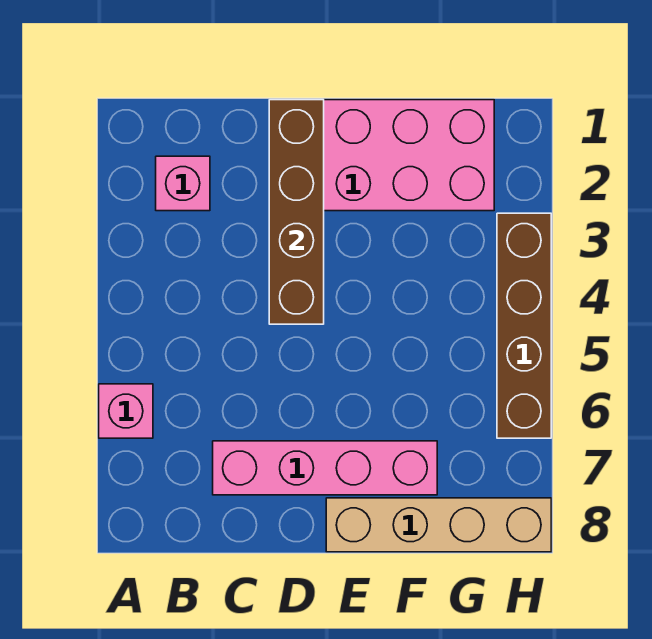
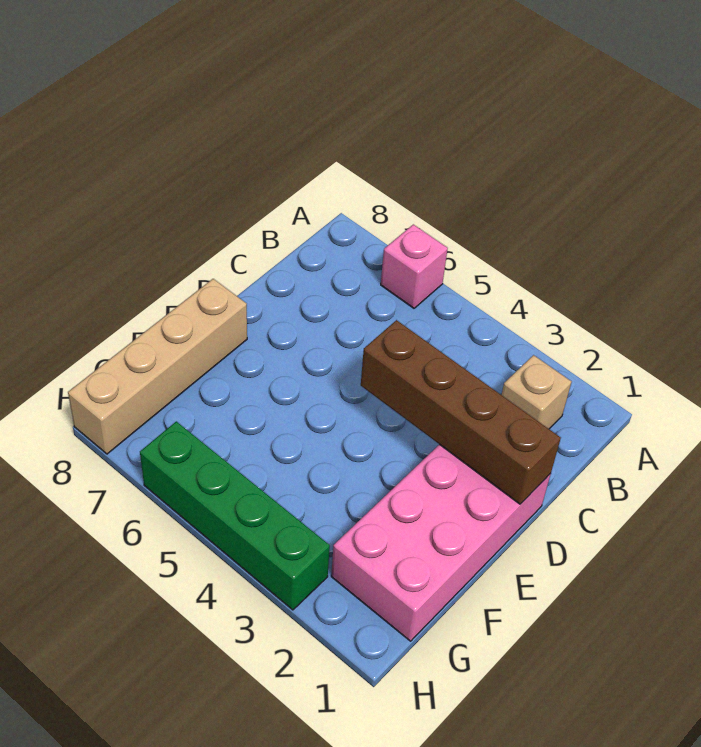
pink 1x1 brick [156,156,210,211] -> tan 1x1 brick [502,355,572,429]
pink 1x4 brick [213,441,437,495] -> none
brown 1x4 brick [497,213,551,438] -> green 1x4 brick [140,421,330,610]

